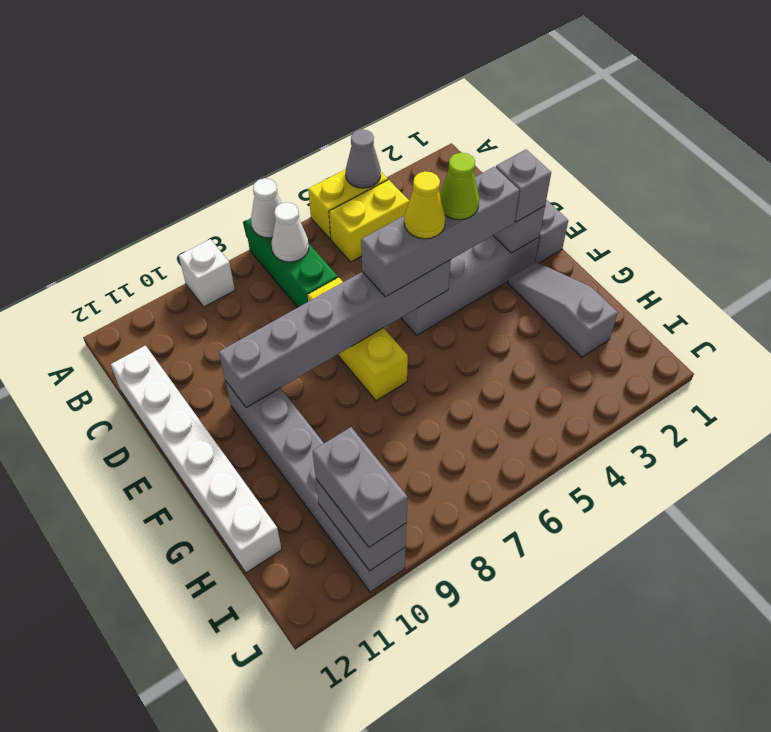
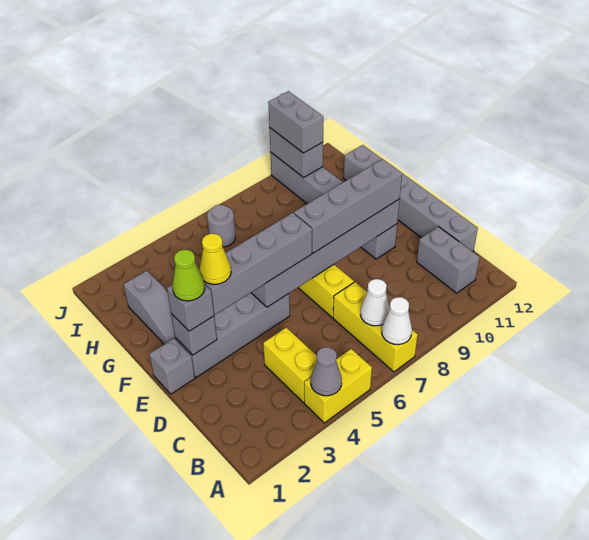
green 1x3 brick [245,218,338,307] -> yellow 1x3 brick [333,282,418,372]
white 1x1 brick [179,239,235,307] -> none
yellow 1x2 brick [329,180,409,262] -> yellow 1x2 brick turned to [263,328,317,403]
none -> grey 1x2 brick [417,227,480,293]
white 1x6 brick [111,346,282,573] -> grey 1x6 brick [344,145,478,252]
lime 1x1 cone [440,153,479,220] -> lime 1x1 cone moved to [172,250,205,301]
yellow 1x1 cone [404,171,445,239] -> yellow 1x1 cone moved to [199,234,231,284]
none -> grey 1x4 brick [294,159,402,253]
none -> grey 1x1 round brick [207,205,235,247]

